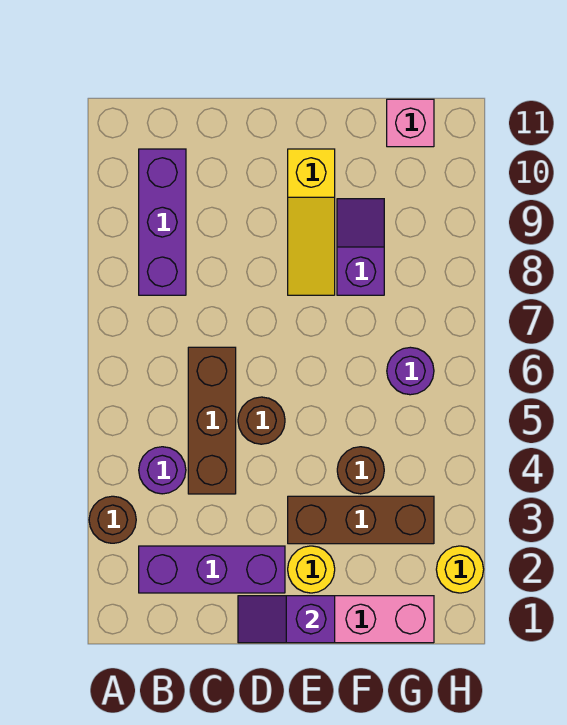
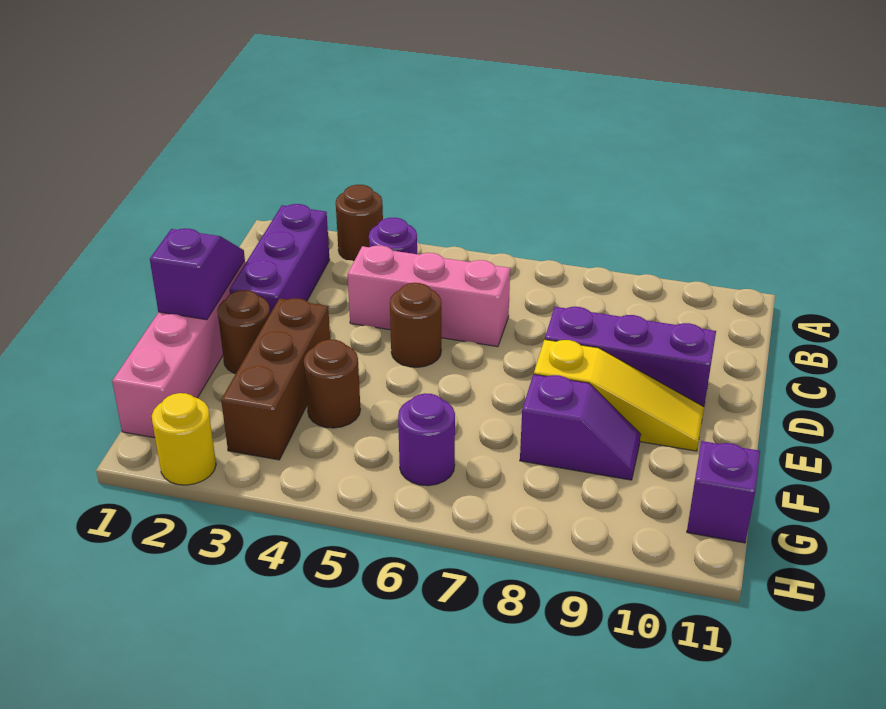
purple 1x3 brick [139,149,186,295] -> purple 1x3 brick moved to [545,307,716,407]
brown 1x3 brick [188,347,236,494] -> pink 1x3 brick [348,245,510,347]
yellow 1x1 round brick [288,546,335,593] -> brown 1x1 round brick [217,290,270,374]
yellow 1x3 slope [288,149,335,295] -> yellow 1x3 slope turned to [534,339,704,451]
pink 1x1 brick [387,99,434,147] -> purple 1x1 brick [687,441,760,543]

